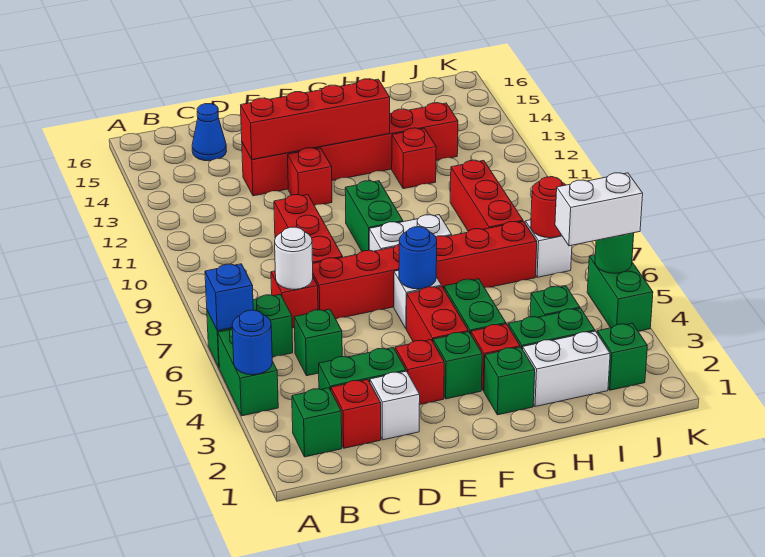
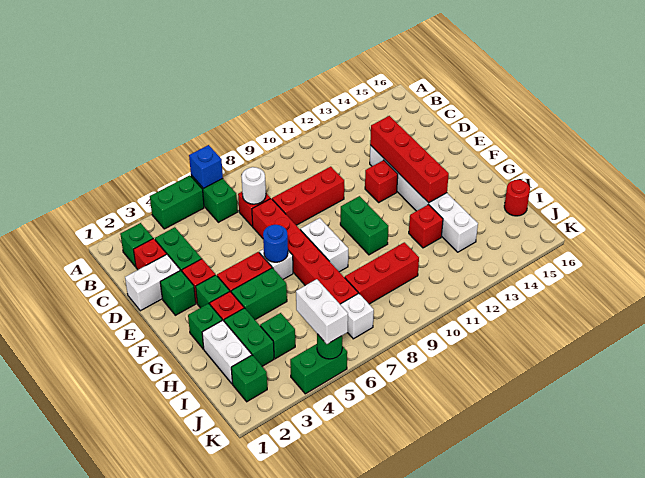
blue 1x1 round brick [232,310,272,375] -> none
green 1x1 brick [294,309,342,376] -> green 1x1 brick moved to [160,270,196,315]
blue 1x1 cone [192,104,227,161] -> none
white 1x1 brick [370,371,420,440] -> white 1x2 brick [125,255,180,311]
red 1x6 brick [242,103,458,196] -> white 1x6 brick [370,145,478,252]
green 1x2 brick [345,181,403,251] -> green 1x2 brick turned to [340,196,388,255]
red 1x1 round brick [531,177,565,238] -> red 1x1 round brick moved to [504,180,530,216]

